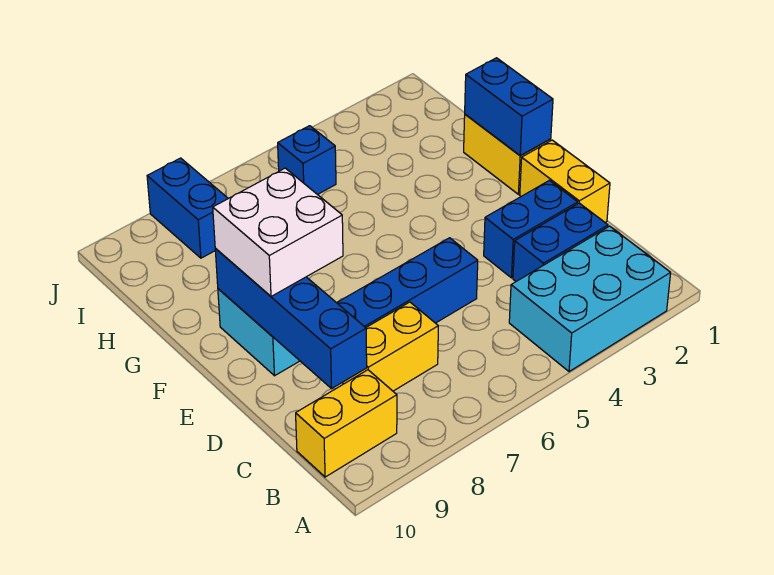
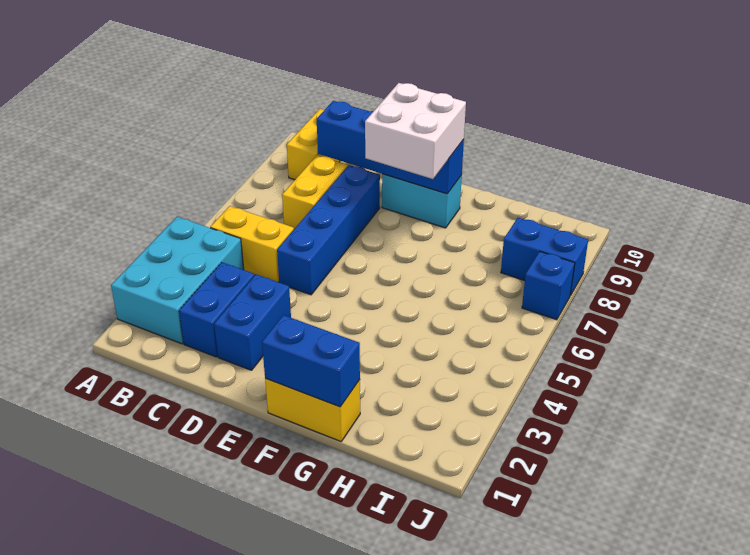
yellow 1x2 brick [520,140,610,222] -> yellow 1x2 brick moved to [210,206,294,282]
blue 1x1 brick [278,126,336,195] -> blue 1x1 brick moved to [522,252,575,320]

